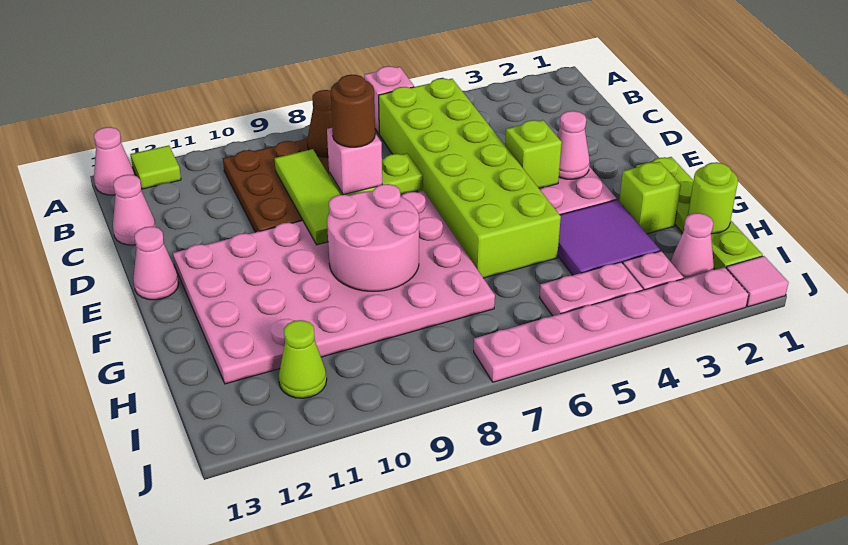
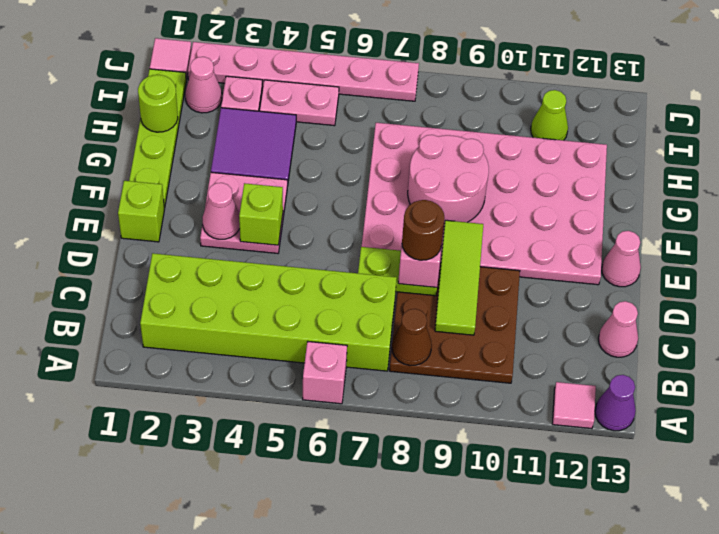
lime 1x1 tile [130,145,181,189] -> pink 1x1 tile [553,382,596,429]
pink 1x1 cone [94,127,134,195] -> purple 1x1 cone [595,375,636,431]
lime 2x6 brick [379,78,561,278] -> lime 2x6 brick turned to [140,253,397,371]
lime 1x1 brick [619,162,681,234] -> lime 1x1 brick moved to [118,181,164,242]

